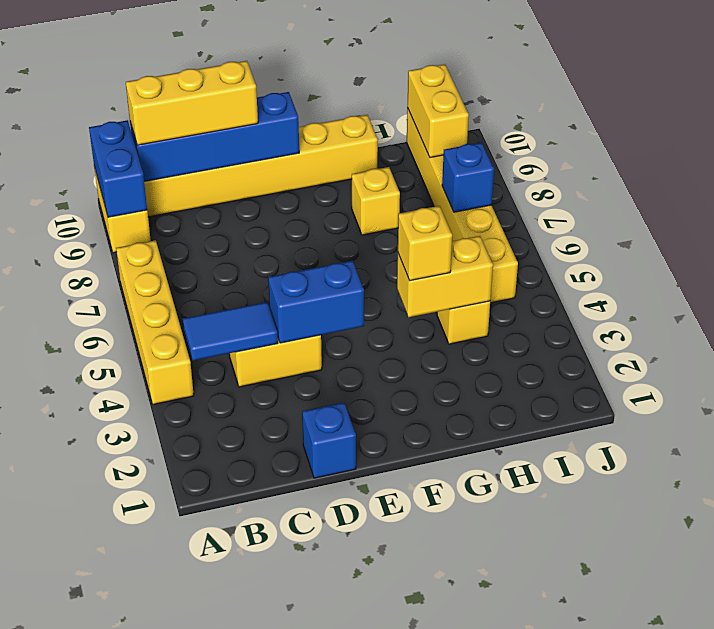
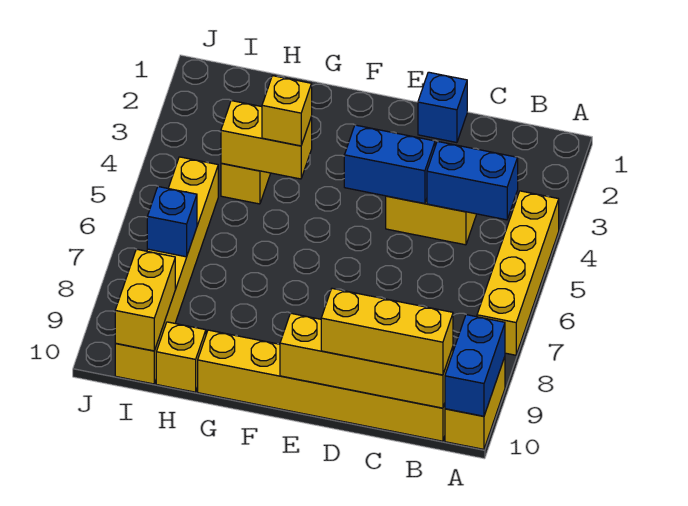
blue 1x2 tile [183,302,278,360] -> blue 1x2 brick [427,141,518,220]
blue 1x4 brick [130,92,299,182] -> yellow 1x4 brick [280,313,453,408]
yellow 1x1 brick [352,167,400,235] -> yellow 1x1 brick moved to [156,322,206,392]

